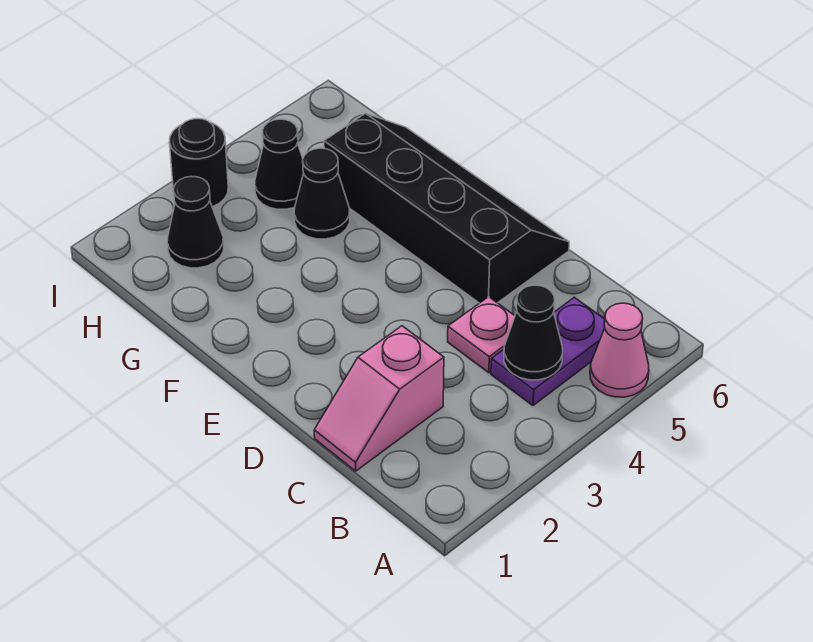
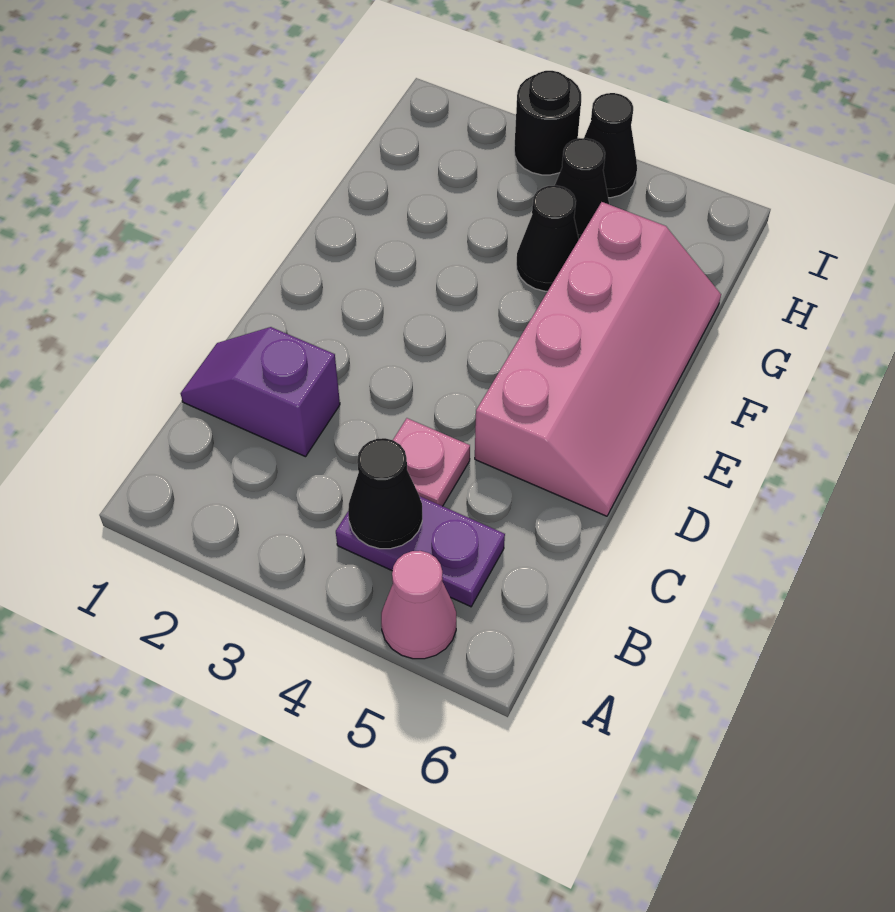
pink 1x2 slope [314,326,444,471] -> purple 1x2 slope [180,327,340,457]
black 2x4 slope [324,113,569,303] -> pink 2x4 slope [475,202,721,516]
black 1x1 cone [167,176,224,268] -> black 1x1 cone moved to [584,93,637,198]

